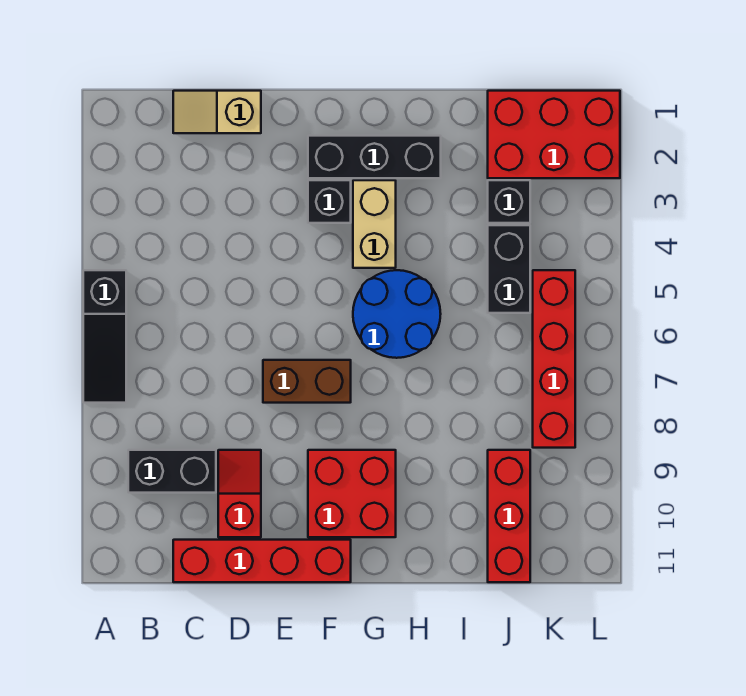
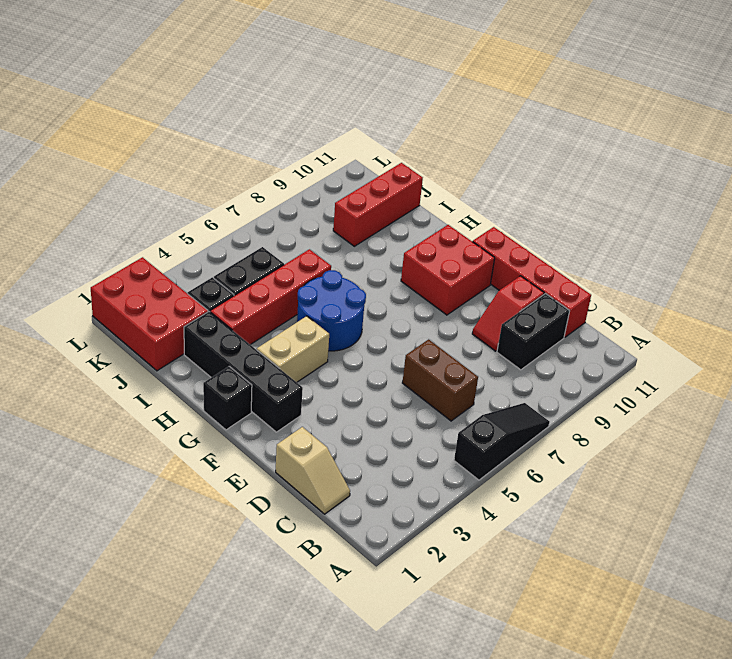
black 1x2 brick [128,450,216,493] -> black 1x2 brick turned to [497,294,570,370]
brown 1x2 brick [263,360,351,403] -> brown 1x2 brick moved to [402,339,478,421]
black 1x3 brick [308,136,441,178] -> black 1x4 brick [184,312,303,432]
black 1x1 brick [308,180,351,223] -> black 1x1 brick moved to [203,366,252,430]
red 1x4 brick [533,270,575,448] -> red 1x4 brick moved to [210,249,331,345]

